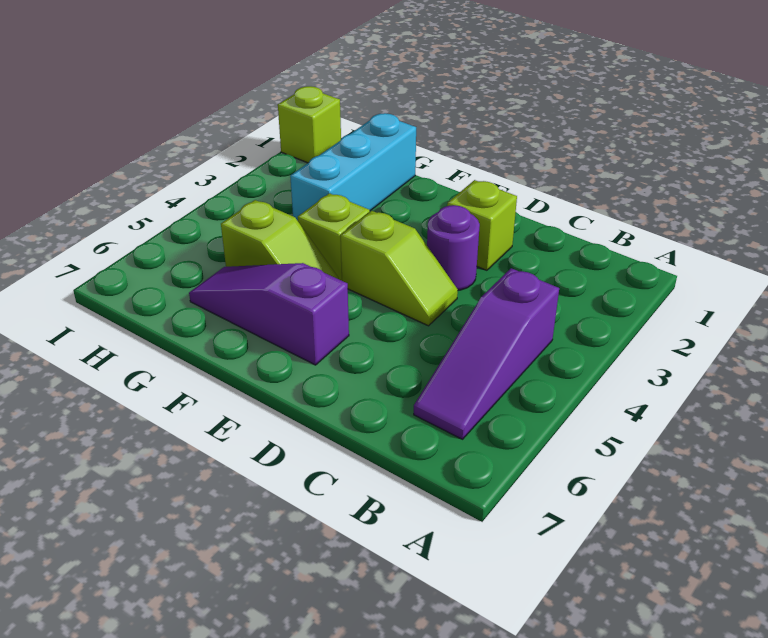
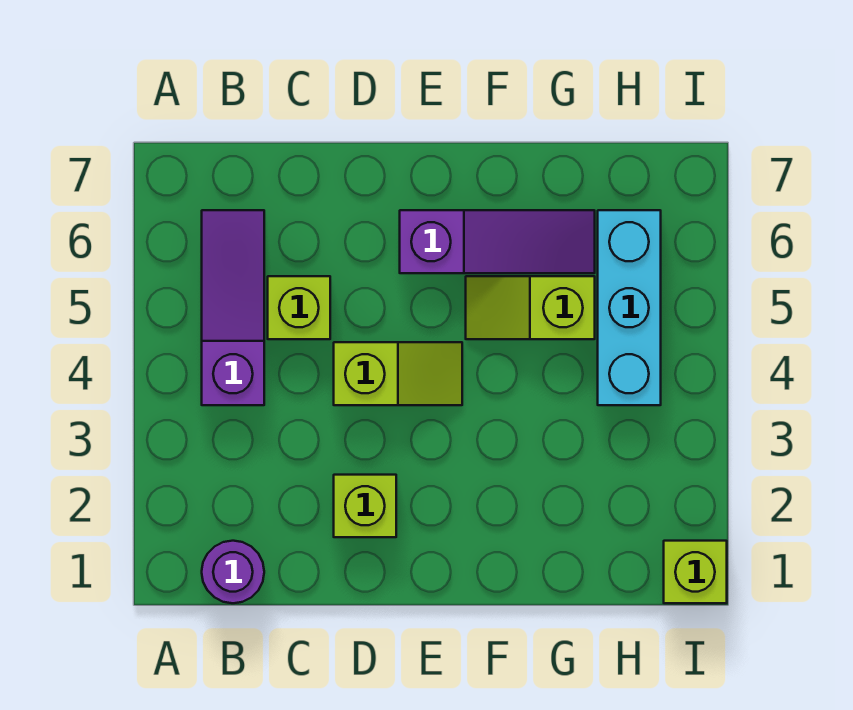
purple 1x1 round brick [427,205,480,290] -> purple 1x1 round brick moved to [202,541,264,603]
lime 1x2 slope [341,211,458,326] -> lime 1x2 slope turned to [334,342,462,405]
lime 1x1 brick [298,193,370,281] -> lime 1x1 brick moved to [268,276,330,339]
cyan 1x3 brick [290,113,416,221] -> cyan 1x3 brick moved to [598,210,661,405]

